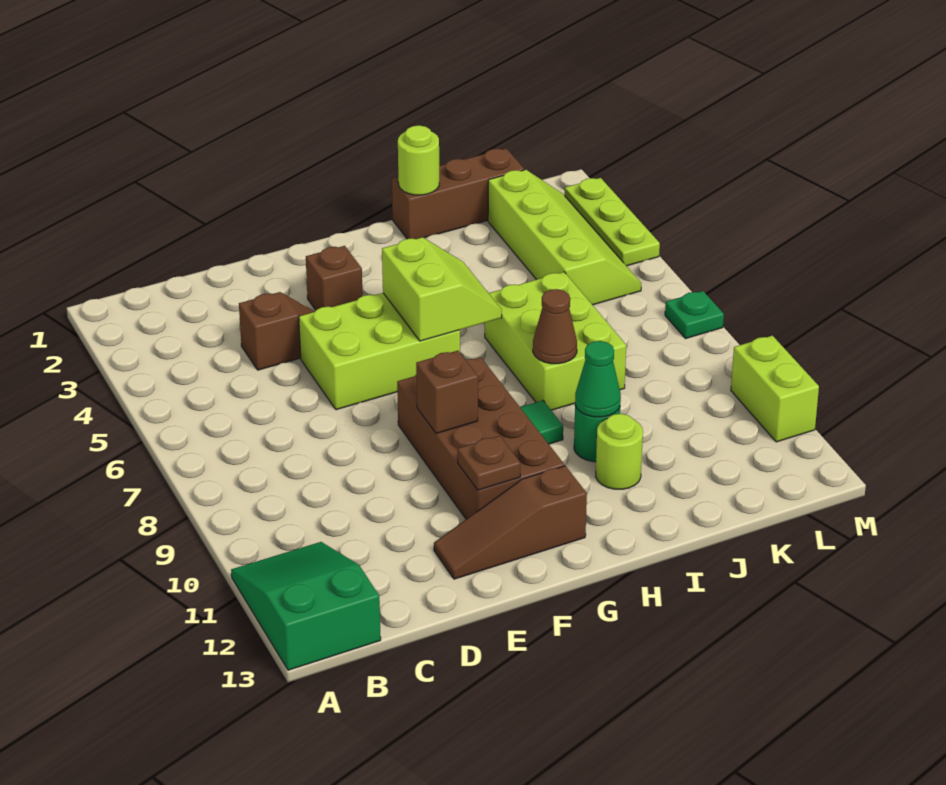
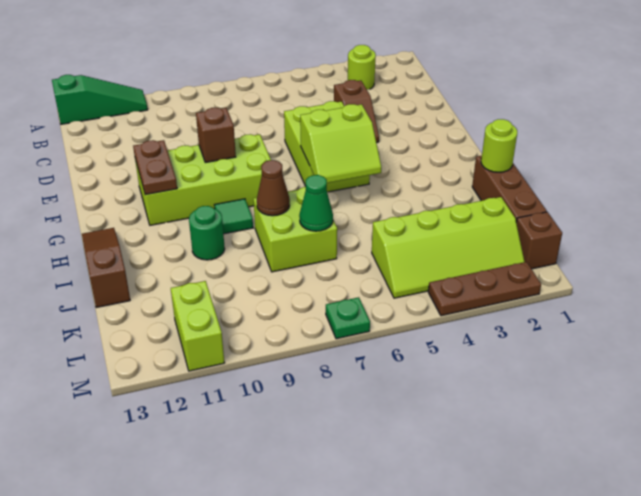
green 2x3 slope [231,542,381,670] -> green 1x3 slope [52,75,148,124]
brown 1x3 slope [434,466,587,579] -> brown 1x3 slope moved to [82,228,130,308]
brown 1x1 brick [306,246,363,310] -> brown 1x1 brick moved to [516,212,562,269]
brown 2x4 brick [397,357,564,519] -> lime 2x4 brick [135,134,271,225]
brown 1x1 plate [458,436,520,490] -> brown 1x2 plate [133,140,177,195]
lime 2x3 brick [485,272,626,410] -> lime 2x2 brick [254,187,337,272]
green 1x1 cone [575,341,621,417] -> green 1x1 cone moved to [299,175,333,231]
lime 1x1 round brick [596,414,643,489] -> lime 1x1 round brick moved to [348,45,376,89]
lime 1x3 plate [565,178,660,266] -> brown 1x3 plate [428,262,541,316]
lime 1x2 brick [731,336,819,442] -> lime 1x2 brick turned to [171,281,224,371]

